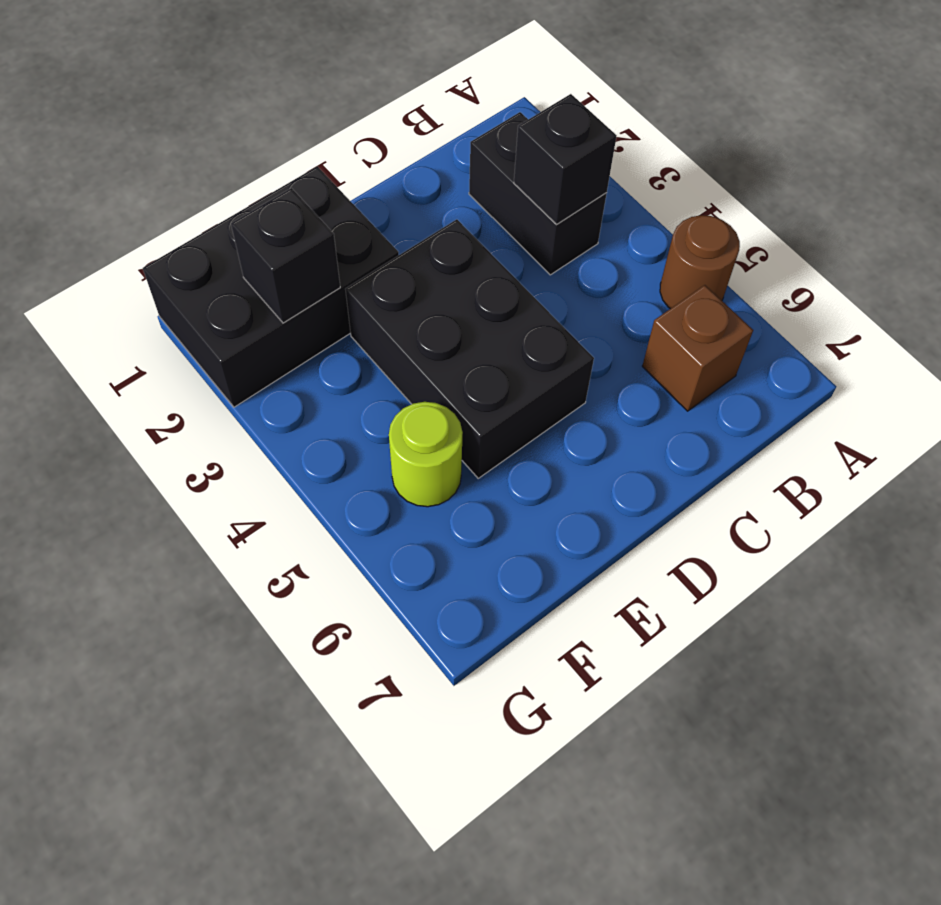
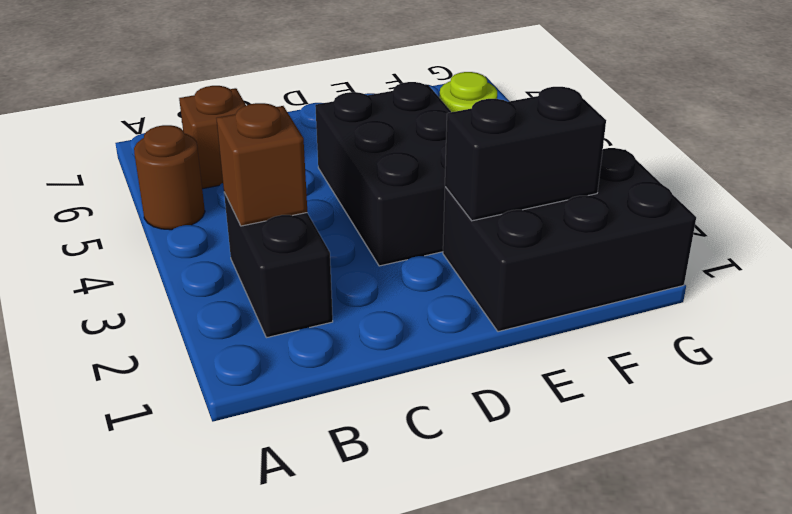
black 1x1 brick [514,94,617,224] -> brown 1x1 brick [216,103,307,226]
black 1x1 brick [231,188,340,323] -> black 1x2 brick [445,87,606,221]

